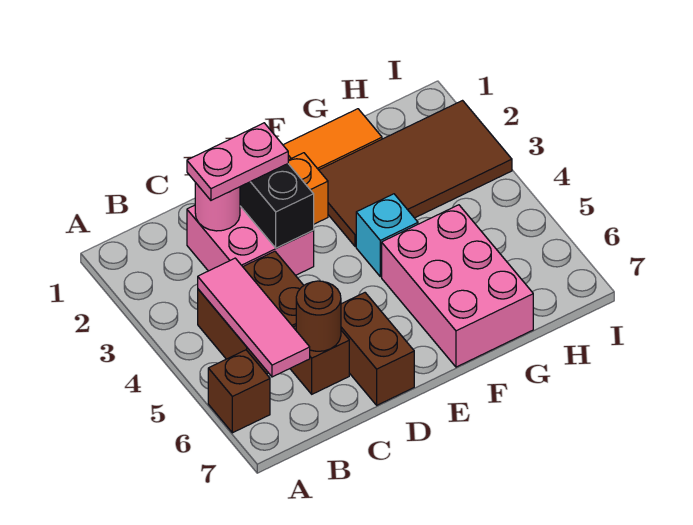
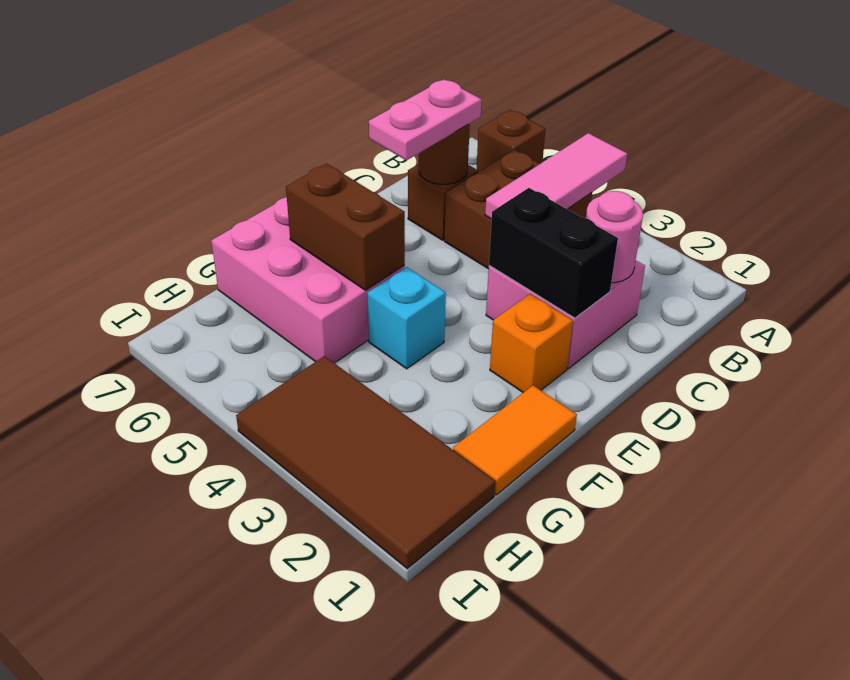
pink 1x3 tile [198,258,310,377] -> pink 1x3 tile turned to [485,133,627,219]
pink 1x2 plate [187,123,288,200] -> pink 1x2 plate moved to [369,79,482,160]
brown 1x2 brick [341,293,414,405] -> brown 1x2 brick moved to [286,164,405,290]
brown 2x4 tile [319,101,512,247] -> brown 2x4 tile turned to [236,356,496,569]

